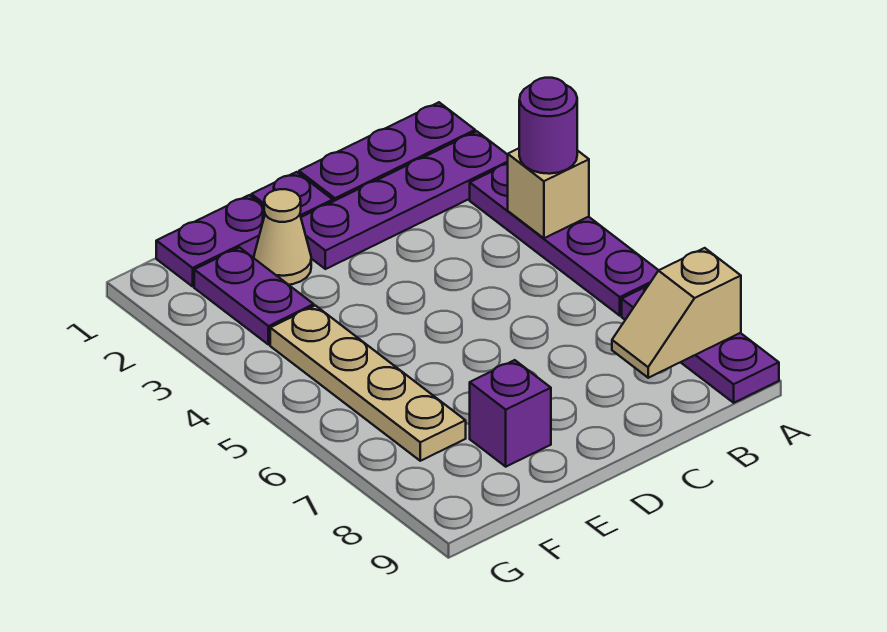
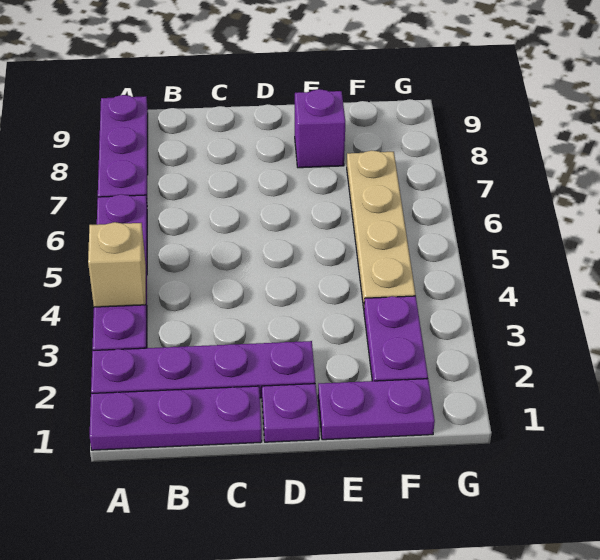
purple 1x1 round brick [519,78,577,174] -> none
tan 1x2 slope [612,248,741,378] -> none
tan 1x1 cone [254,189,311,285] -> none

